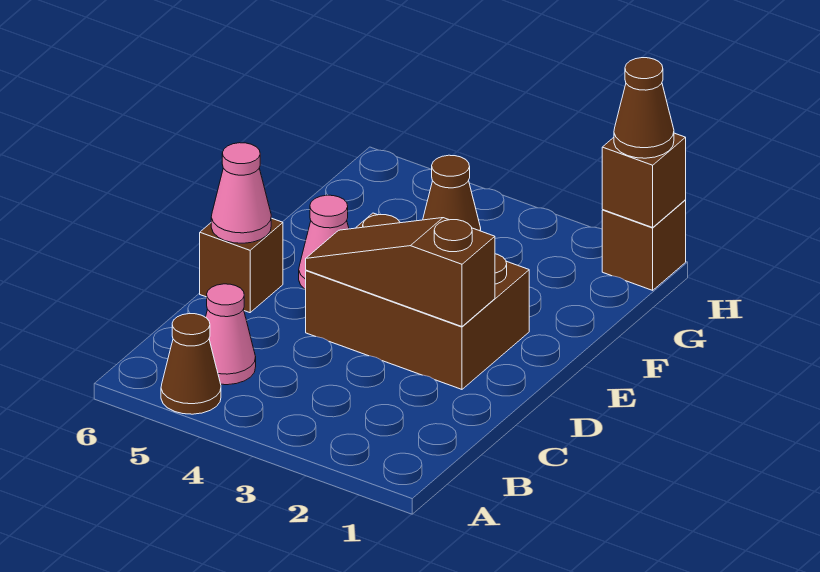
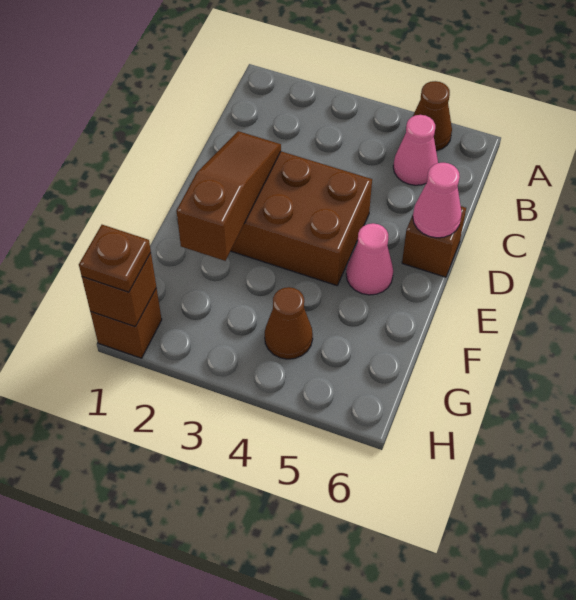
brown 1x3 slope [306,218,495,327] -> brown 1x3 slope turned to [177,131,281,261]
brown 1x1 cone [614,58,674,158] -> brown 1x1 plate [79,225,151,292]

